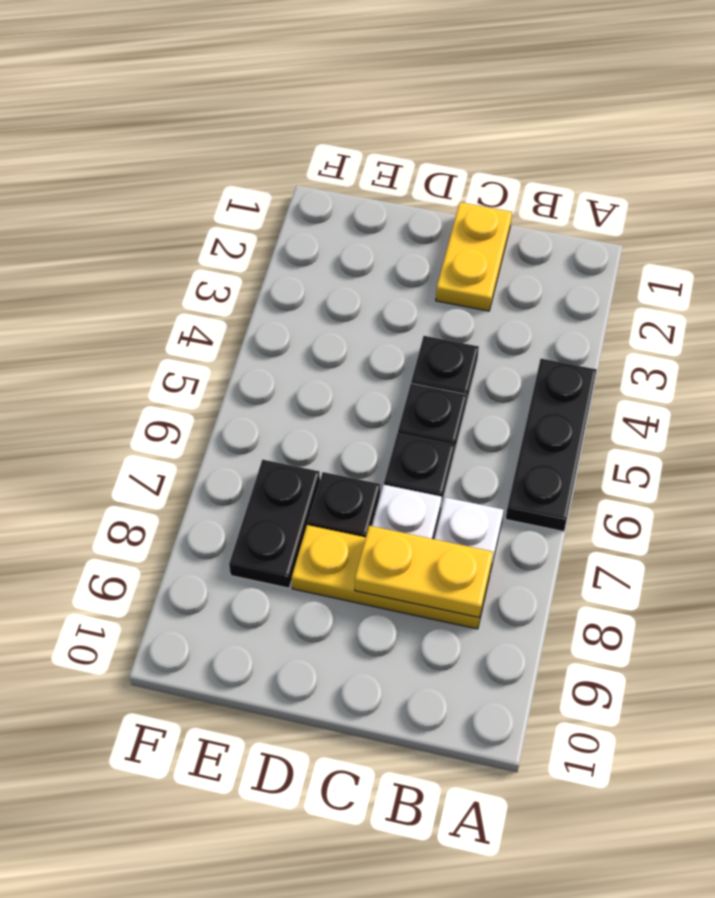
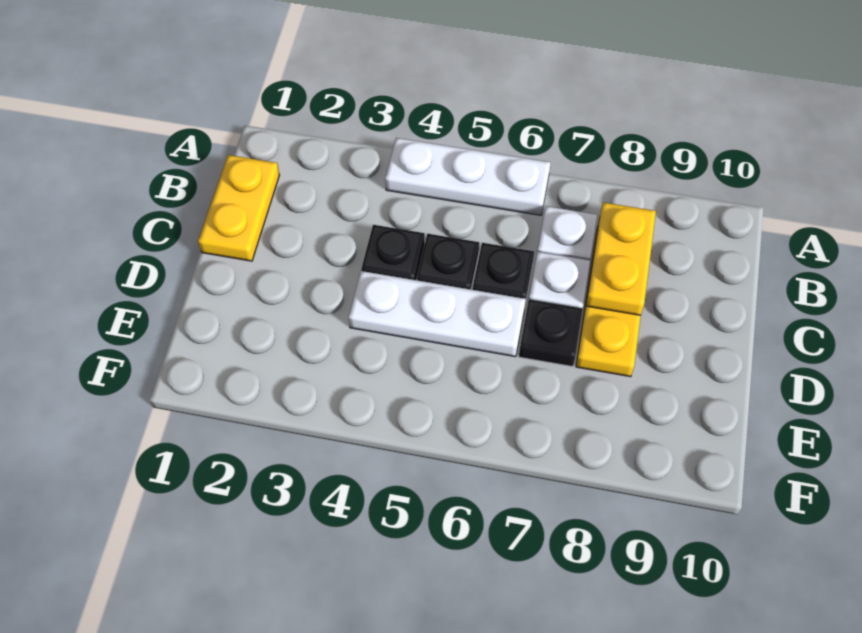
black 1x3 plate [506,359,597,532] -> white 1x3 plate [385,138,551,215]
yellow 1x2 plate [436,202,512,311] -> yellow 1x2 plate turned to [198,155,279,261]
none -> white 1x3 plate [349,271,526,357]
black 1x2 plate [229,460,320,588] -> none

